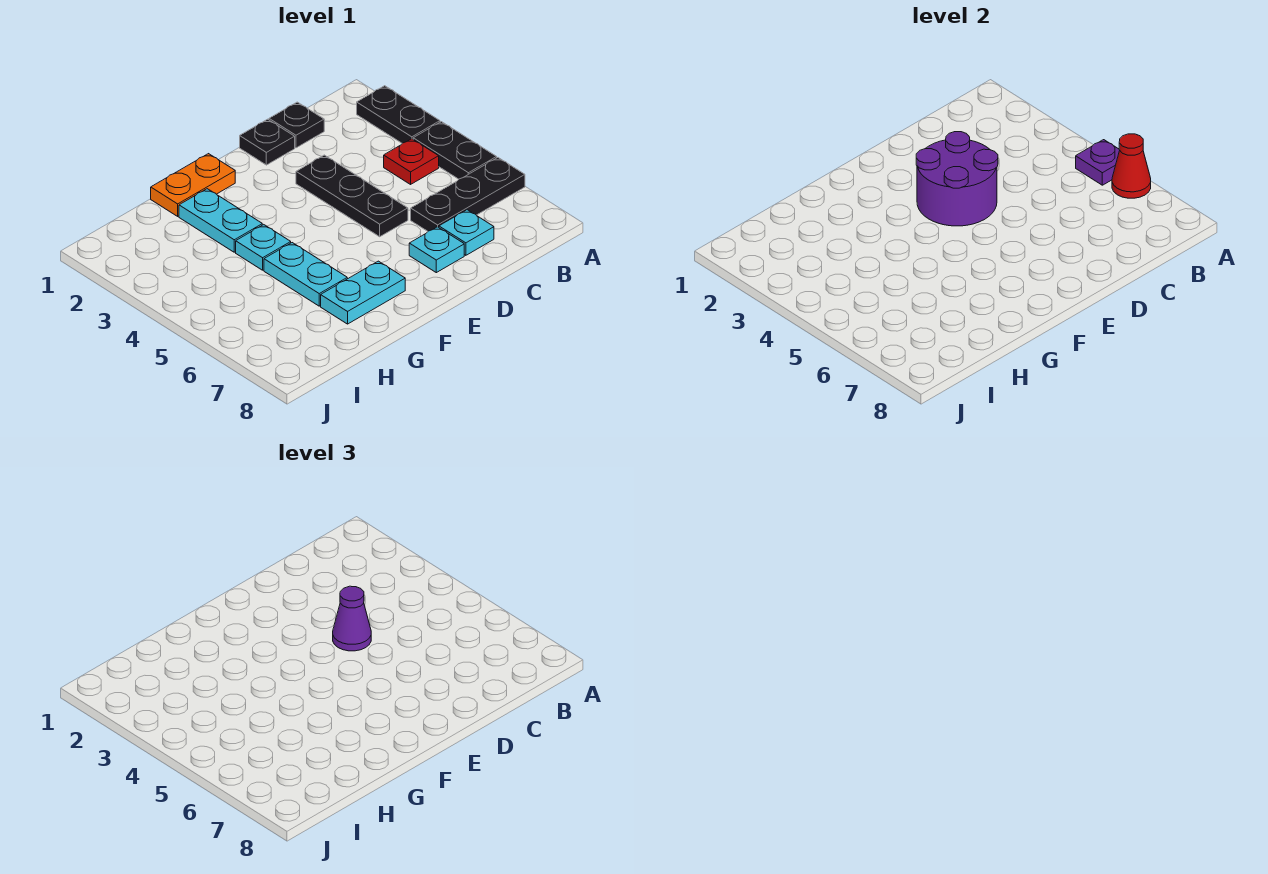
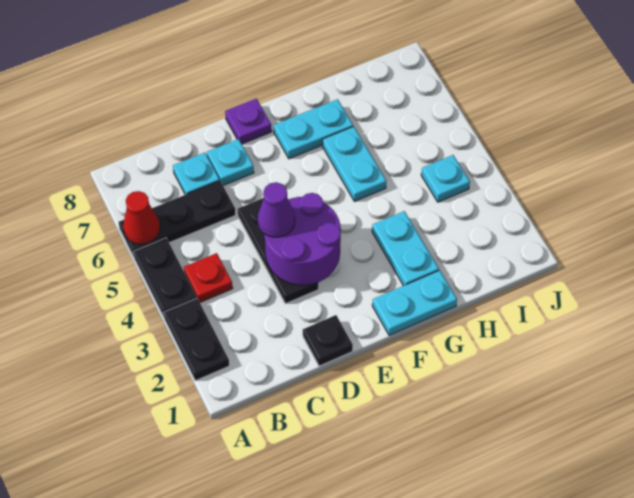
purple 1x1 plate [1076,140,1120,185] -> purple 1x1 plate moved to [225,99,272,144]
black 1x1 plate [269,102,324,148] -> none
orange 1x2 plate [151,154,235,216] -> cyan 1x2 plate [372,270,457,335]
cyan 1x1 plate [236,225,291,270] -> cyan 1x1 plate moved to [421,155,470,202]

